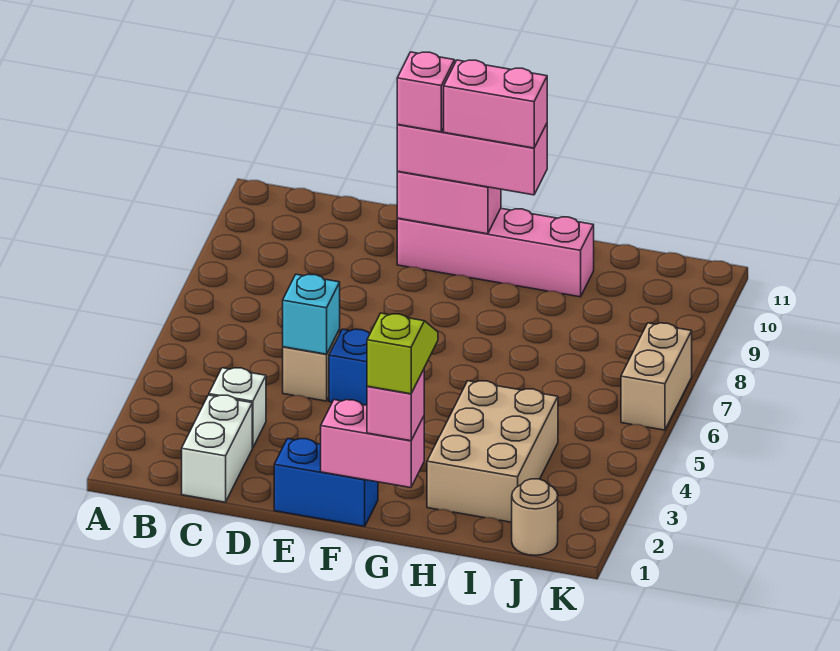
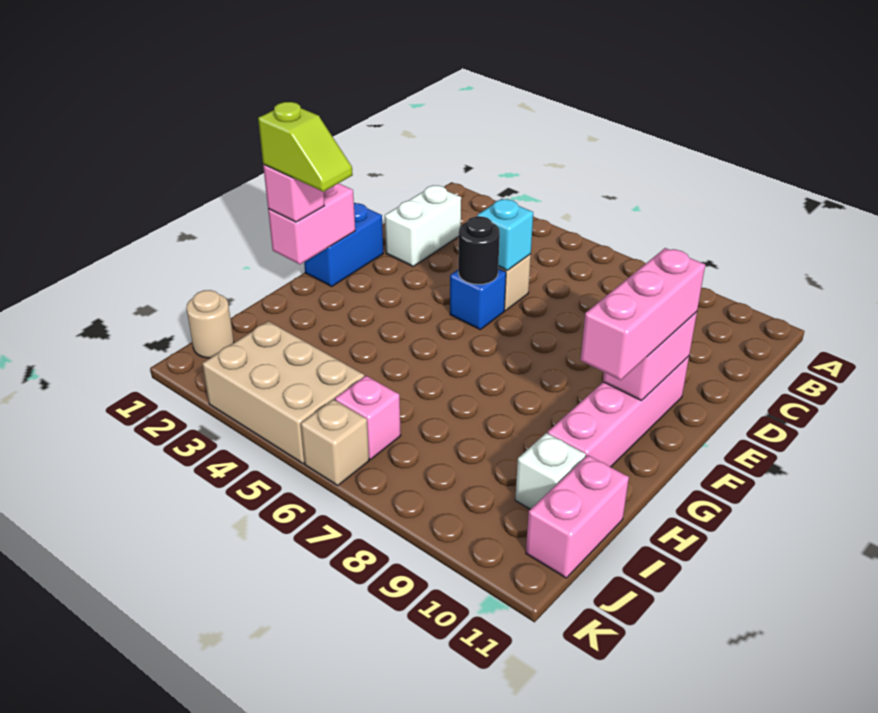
white 1x2 brick [182,395,252,502] -> white 1x2 brick turned to [385,185,461,266]
white 1x1 brick [209,368,266,448] -> white 1x1 brick moved to [515,433,586,509]
none -> black 1x1 round brick [458,216,500,284]
pink 1x1 brick [397,52,455,132] -> pink 1x1 brick moved to [335,376,401,459]
pink 1x2 brick [444,60,547,148] -> pink 1x2 brick moved to [526,455,629,578]
tan 2x3 brick [427,381,558,522] -> tan 2x3 brick moved to [202,321,364,464]
tan 1x2 brick [621,323,692,430] -> tan 1x1 brick [301,399,369,485]

